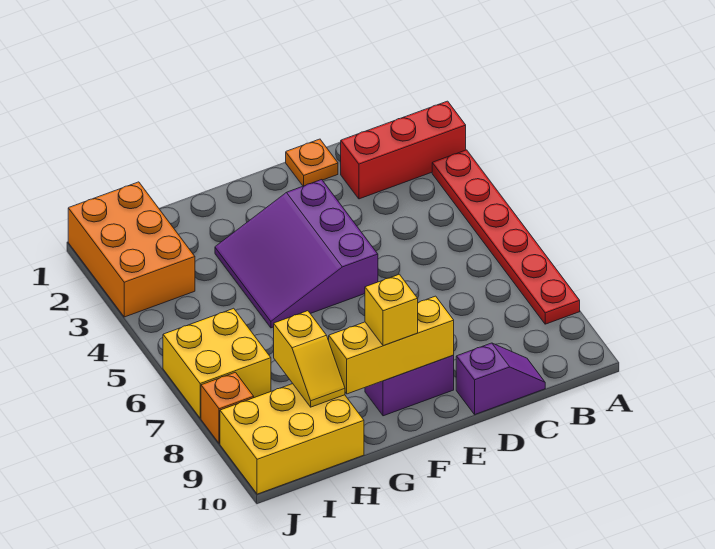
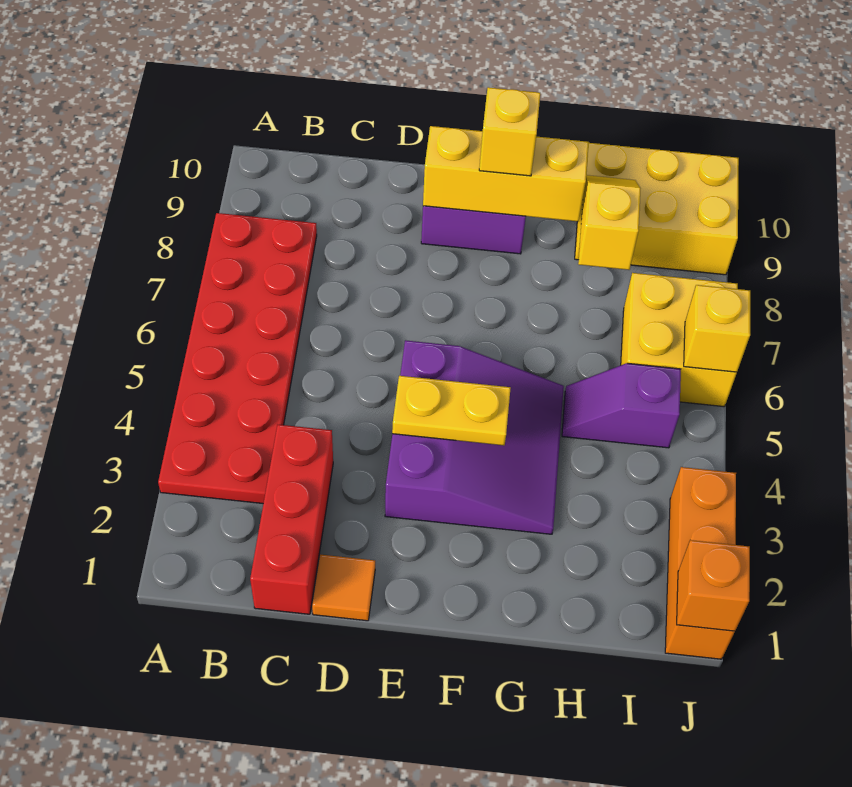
red 1x3 brick [341,101,466,199] -> red 1x3 brick turned to [250,425,333,614]
red 1x6 plate [432,150,580,324] -> red 2x6 plate [158,213,317,503]
purple 1x2 slope [456,343,545,414] -> purple 1x2 slope moved to [562,363,681,448]
orange 1x1 plate [286,139,338,186] -> orange 1x1 tile [312,555,375,621]
none -> yellow 1x2 plate [392,376,511,446]
orange 2x3 brick [68,182,195,317] -> orange 1x3 brick [665,467,736,659]
none -> yellow 1x1 brick [684,285,750,372]
orange 1x1 brick [201,372,254,444] -> orange 1x1 brick moved to [677,540,750,631]

